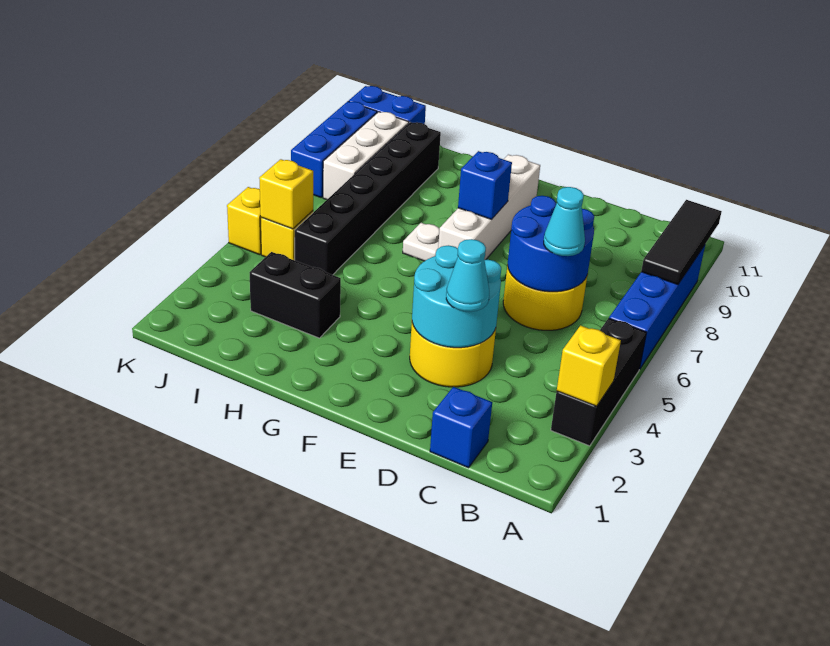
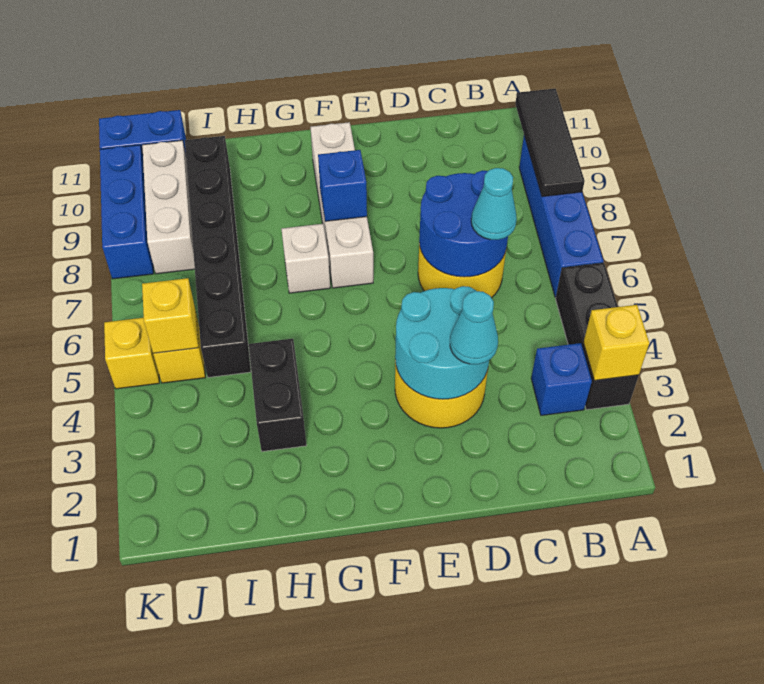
blue 1x1 brick [430,387,492,468] -> blue 1x1 brick moved to [531,343,592,416]
white 1x1 plate [403,223,440,261] -> white 1x1 brick [281,224,330,293]
black 1x2 brick [250,252,341,338] -> black 1x2 brick turned to [248,339,306,452]

